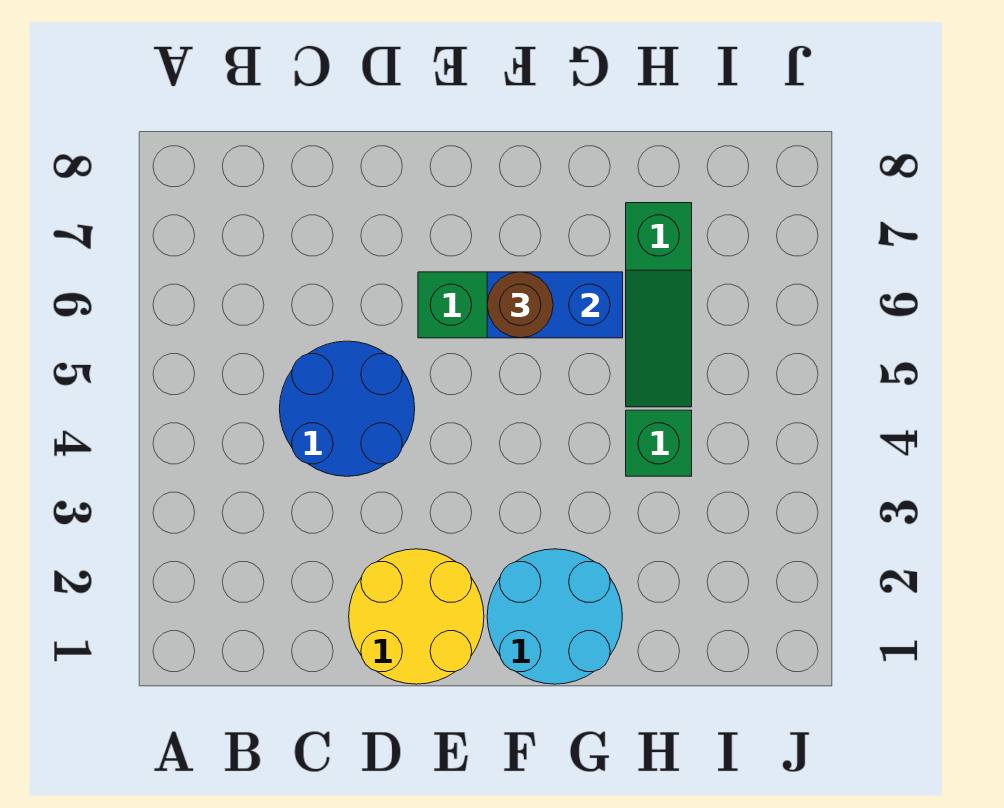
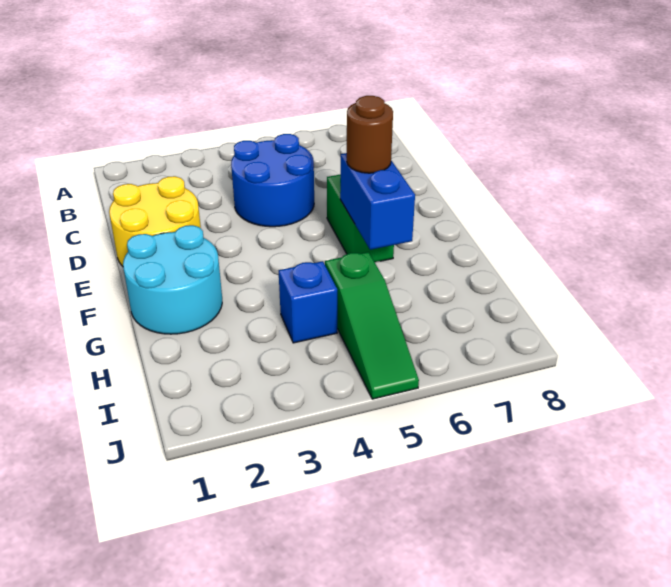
green 1x1 brick [626,410,692,476] -> blue 1x1 brick [279,261,337,343]
green 1x3 slope [626,203,692,407] -> green 1x3 slope turned to [325,252,419,399]

